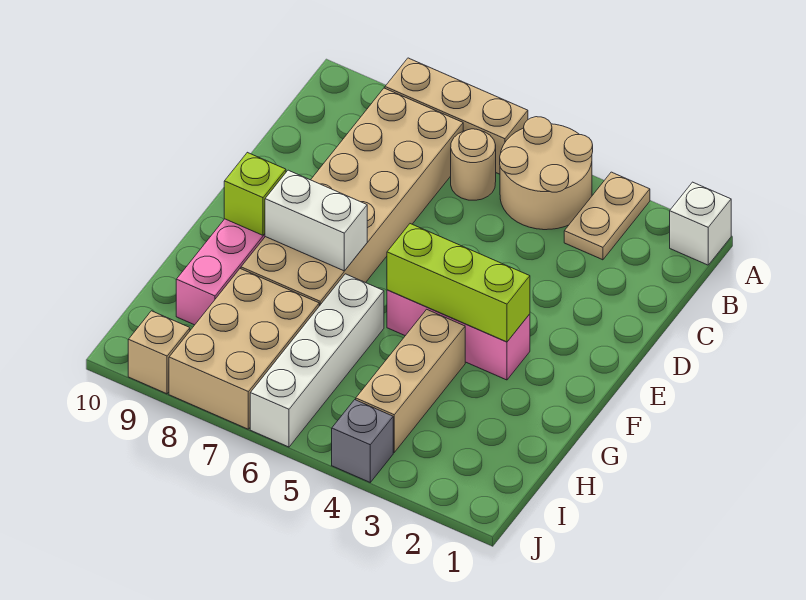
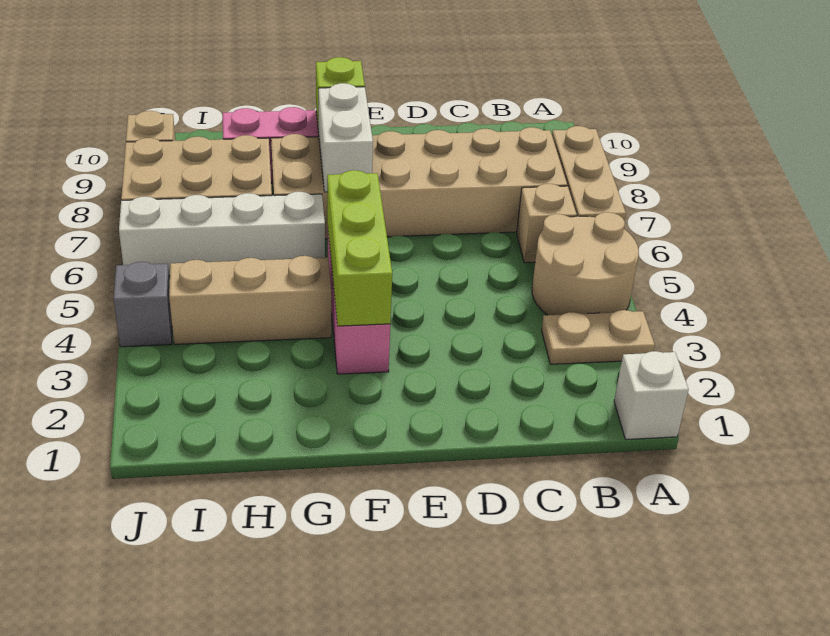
tan 1x1 round brick [451,129,496,200] -> tan 1x1 brick [517,184,577,263]

